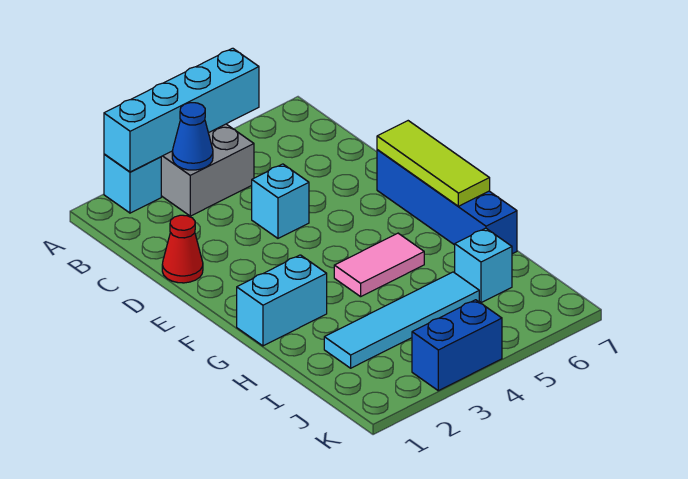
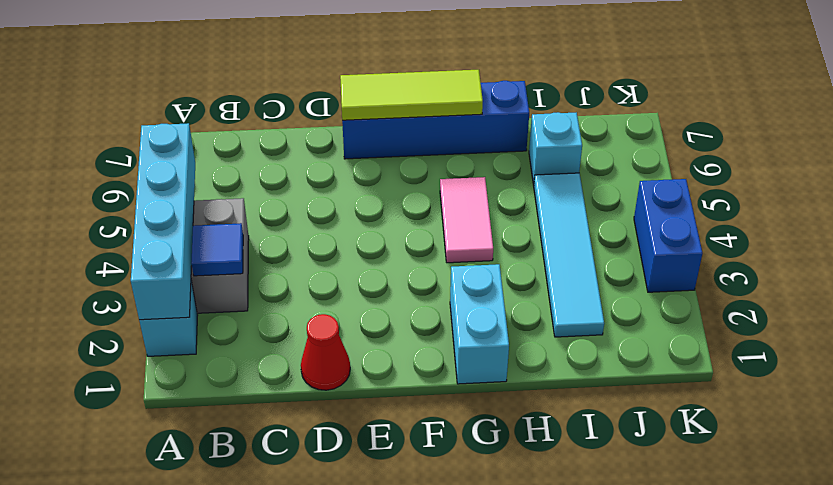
blue 1x1 cone [172,103,213,170] -> blue 1x1 tile [191,223,243,276]
cyan 1x1 brick [252,164,309,238] -> none

